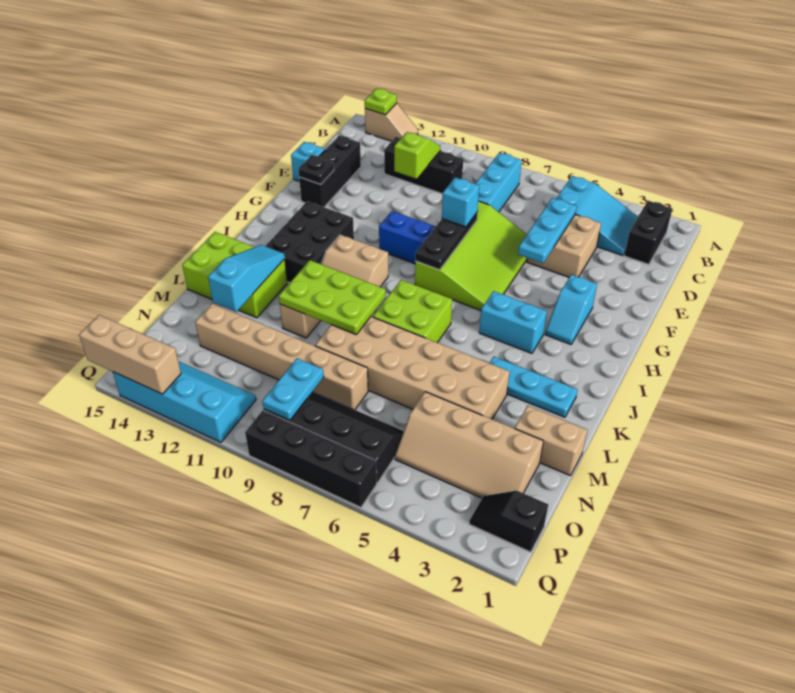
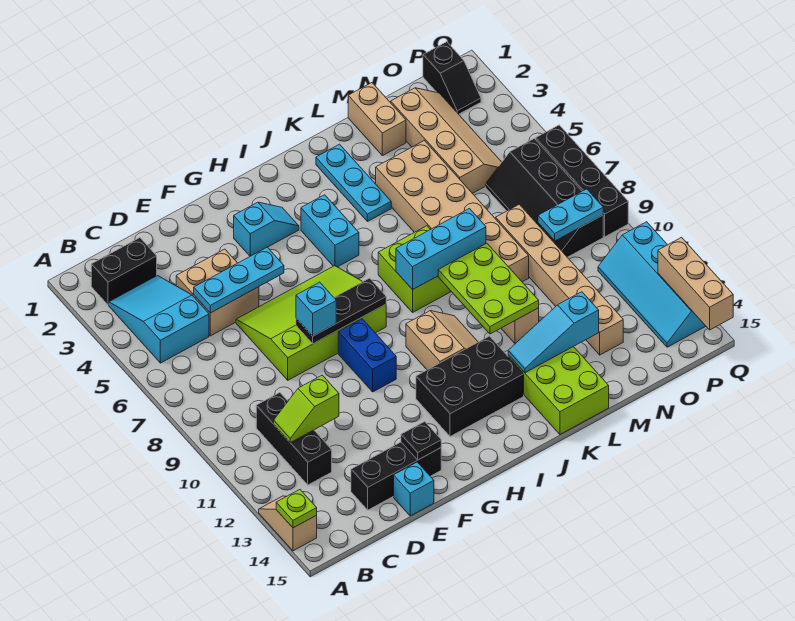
cyan 1x3 brick [475,153,522,212] -> cyan 1x3 brick moved to [396,209,486,290]

